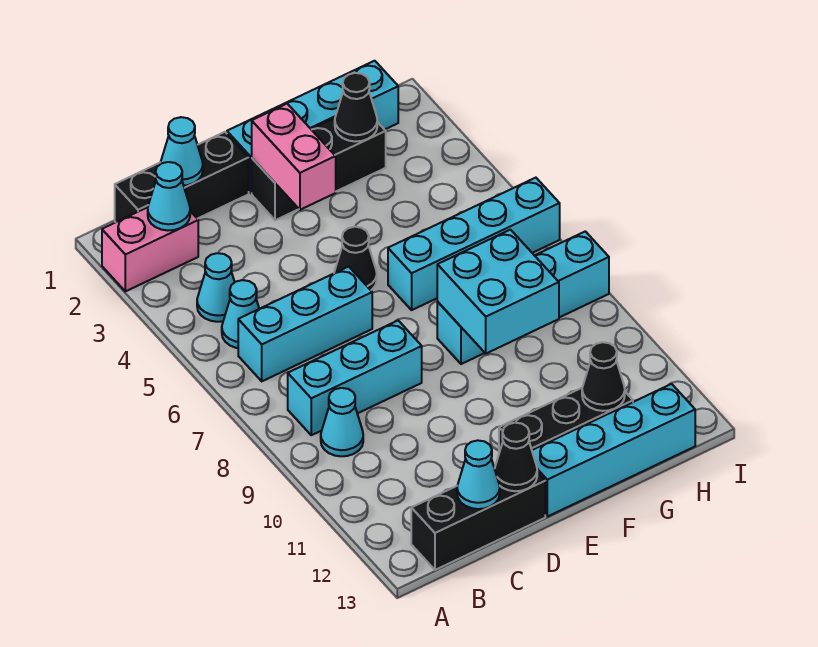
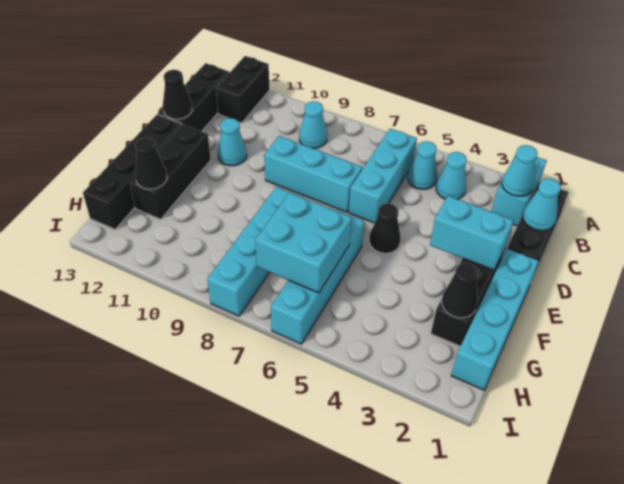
pink 1x2 brick [102,207,198,291] -> cyan 1x2 brick [492,155,547,226]
none -> black 1x2 brick [216,56,269,123]
cyan 1x3 brick [288,321,422,435] -> cyan 1x3 brick turned to [264,136,362,212]
cyan 1x1 cone [457,440,500,509] -> cyan 1x1 cone moved to [218,118,247,166]
pink 1x2 brick [252,104,336,210] -> cyan 1x2 brick [430,196,514,270]
cyan 1x4 brick [532,384,695,517] -> black 1x4 brick [83,115,182,229]
cyan 2x2 brick [437,230,559,353] -> cyan 2x2 brick moved to [255,193,352,293]

